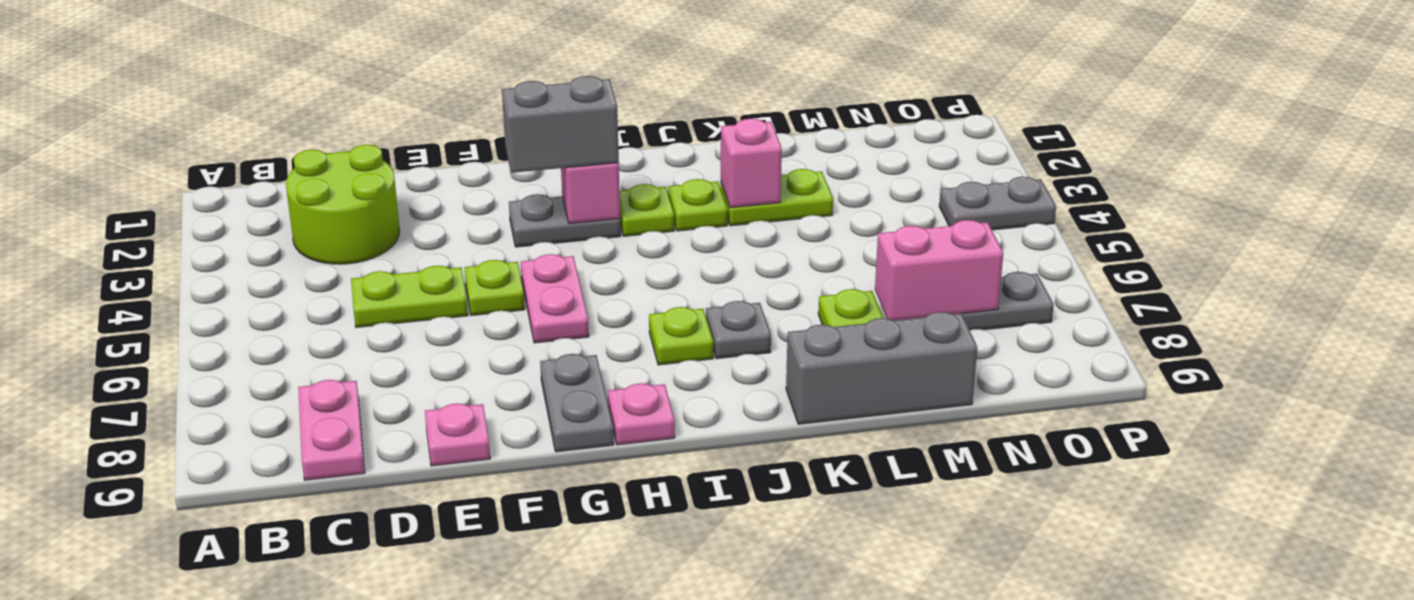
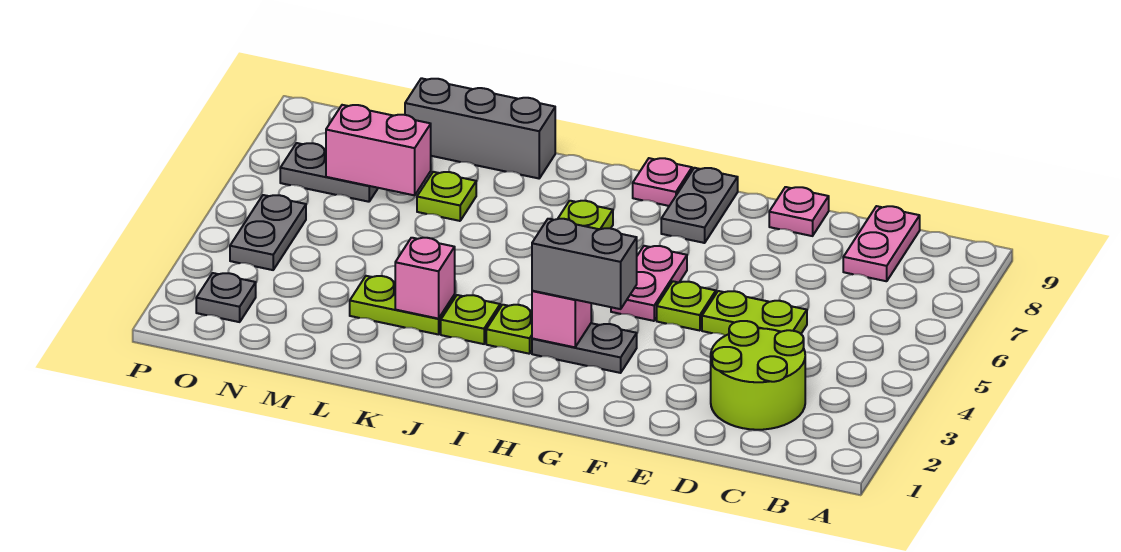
grey 1x1 plate [706,301,771,359] -> grey 1x1 plate moved to [196,273,256,322]
grey 1x2 plate [939,177,1056,230] -> grey 1x2 plate turned to [230,195,306,270]

